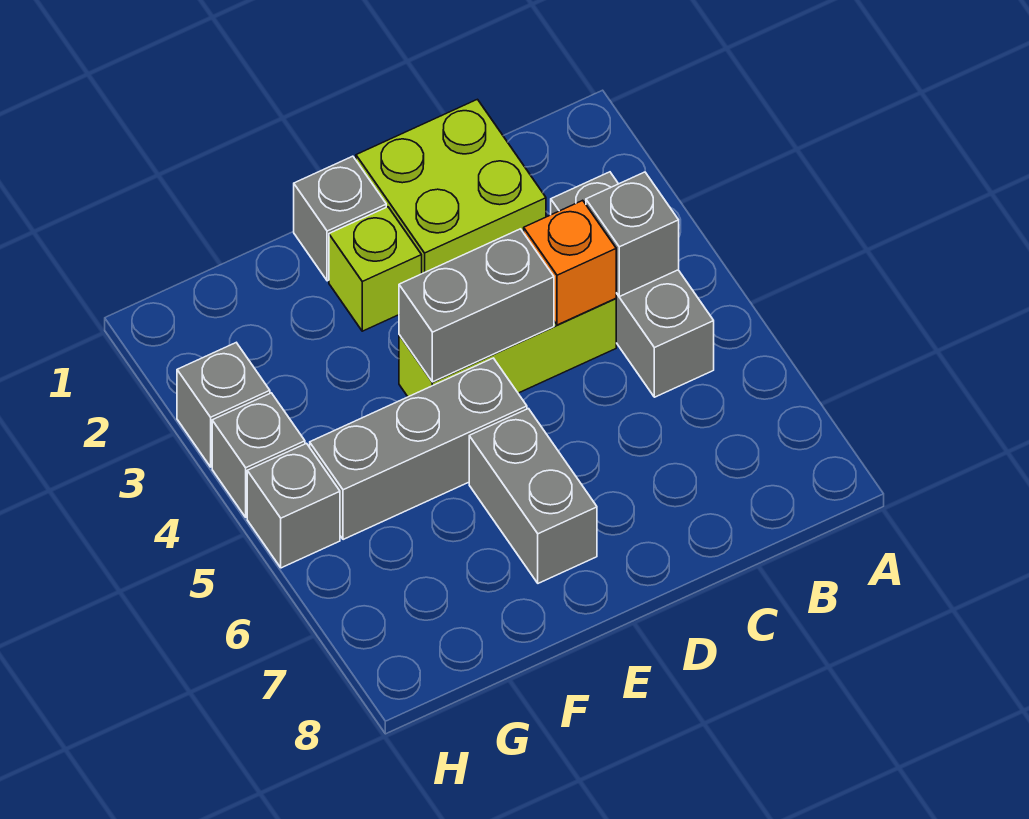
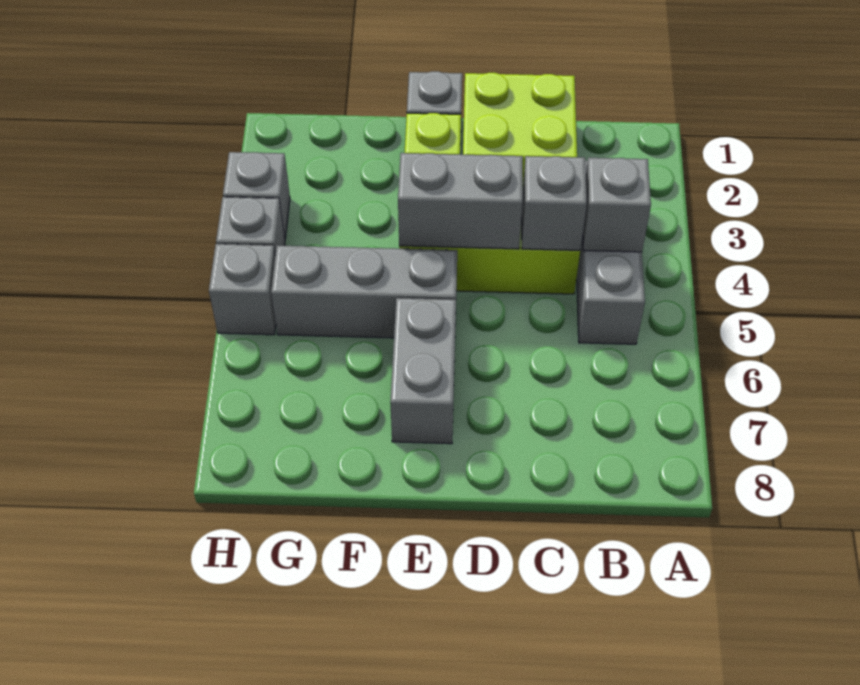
orange 1x1 brick [524,200,616,325] -> grey 1x1 brick [522,156,587,250]

